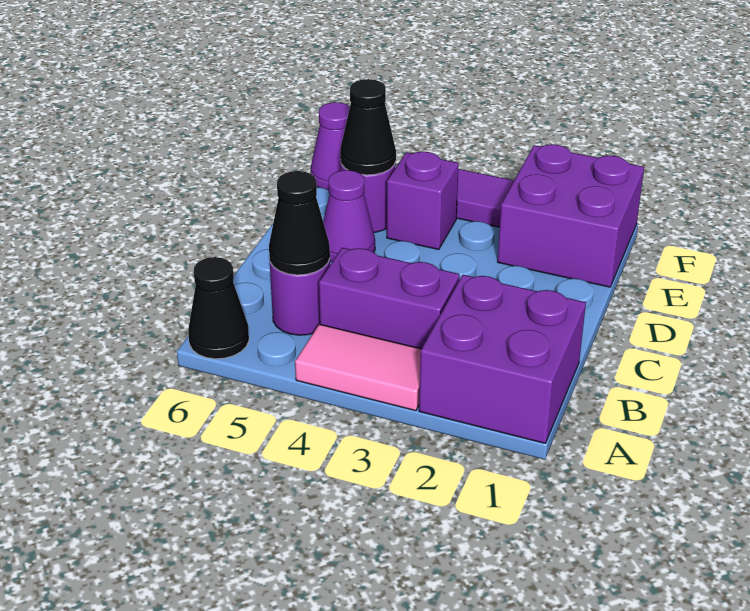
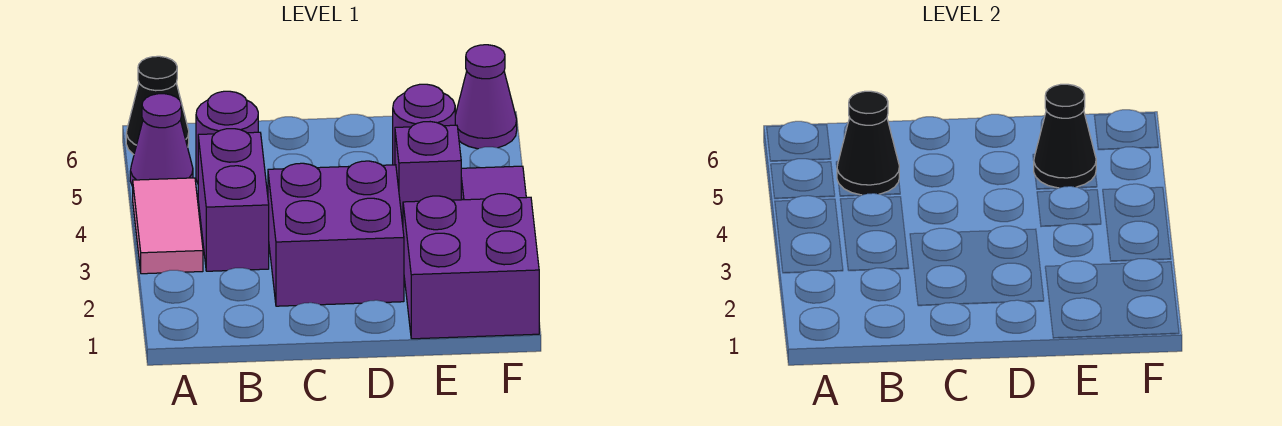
purple 2x2 brick [419,275,586,443] -> purple 2x2 brick moved to [268,161,404,306]
purple 1x1 cone [323,170,375,262] -> purple 1x1 cone moved to [130,94,193,186]

